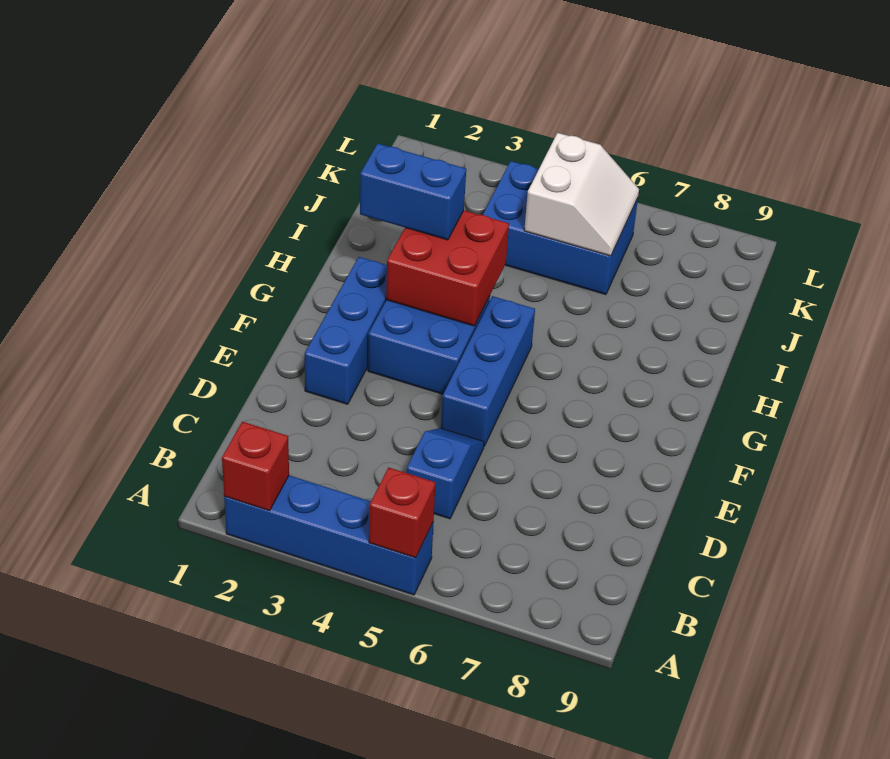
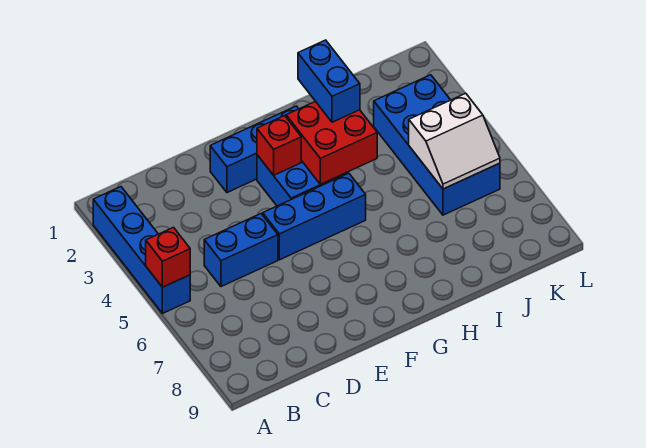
red 1x1 brick [222,422,289,511] -> red 1x1 brick moved to [257,116,301,175]
blue 1x2 slope [407,428,484,519] -> blue 1x2 brick [204,214,278,287]
blue 2x3 brick [483,161,638,295] -> blue 2x4 brick [374,75,500,215]

